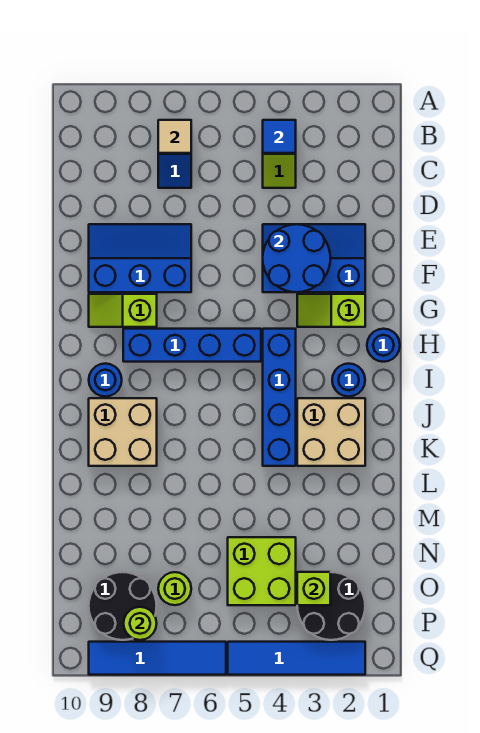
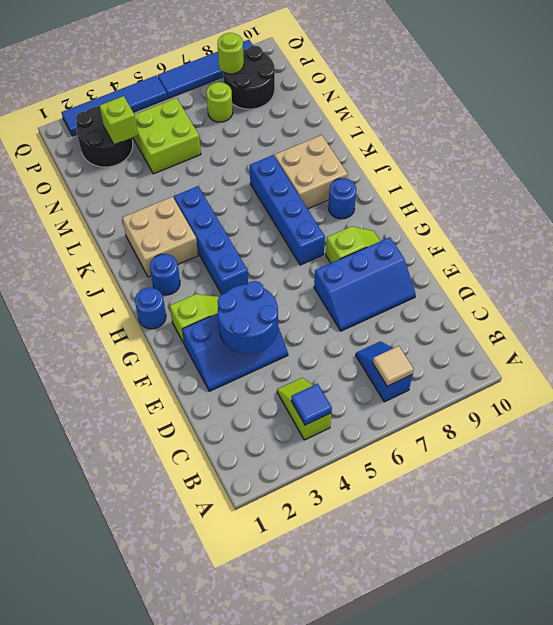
blue 1x4 brick [123,329,261,362] -> blue 1x4 brick turned to [250,155,325,265]

